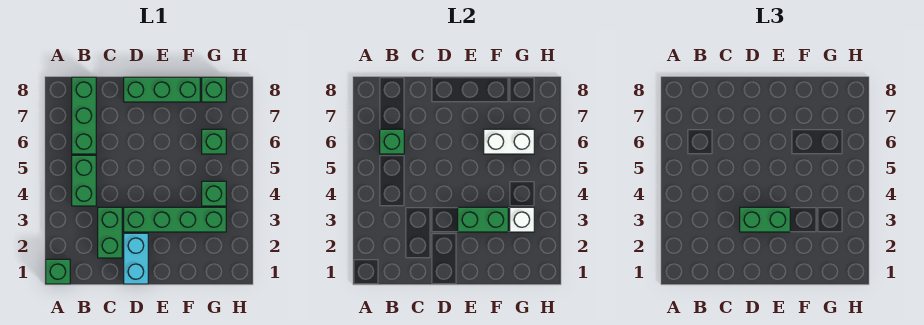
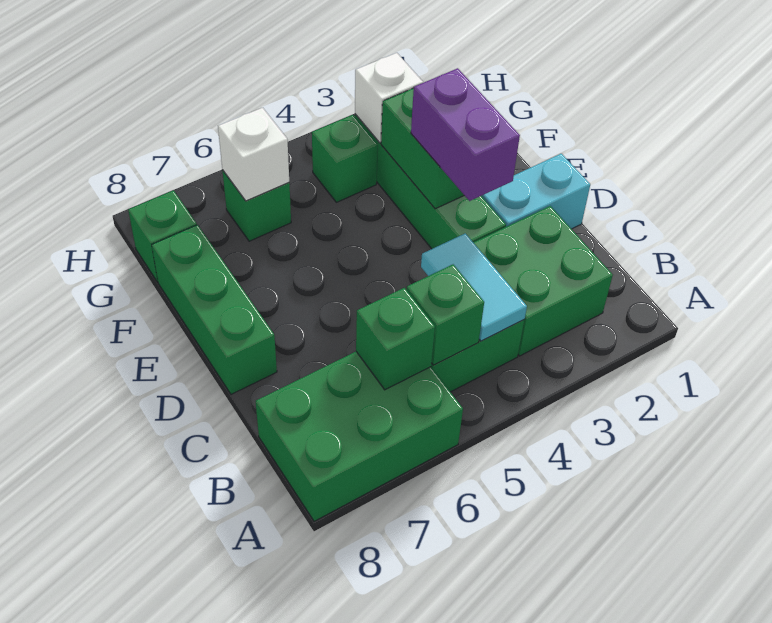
green 1x1 brick [46,259,70,284] -> green 1x1 brick moved to [407,265,484,365]
none -> cyan 1x2 tile [421,233,527,341]
green 1x3 brick [72,77,96,154] -> green 2x3 brick [256,352,463,521]
green 1x2 brick [98,207,122,258] -> green 2x2 brick [473,206,613,356]
green 1x2 brick [740,207,790,232] -> purple 1x2 brick [411,68,520,201]
white 1x2 brick [484,129,534,154] -> white 1x1 brick [218,108,289,201]

